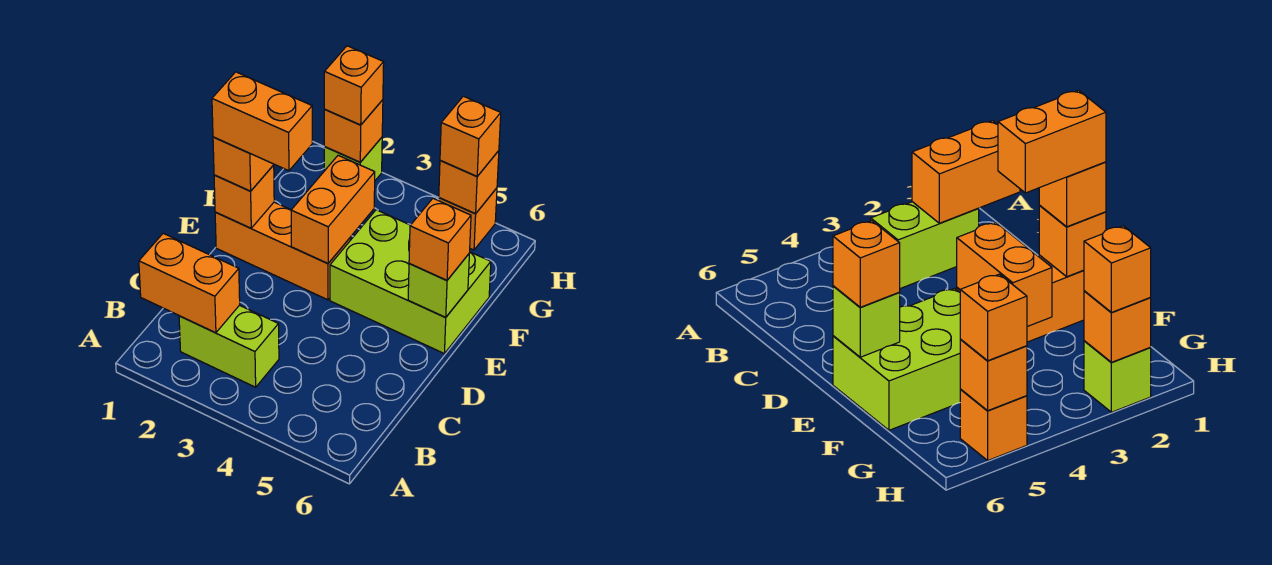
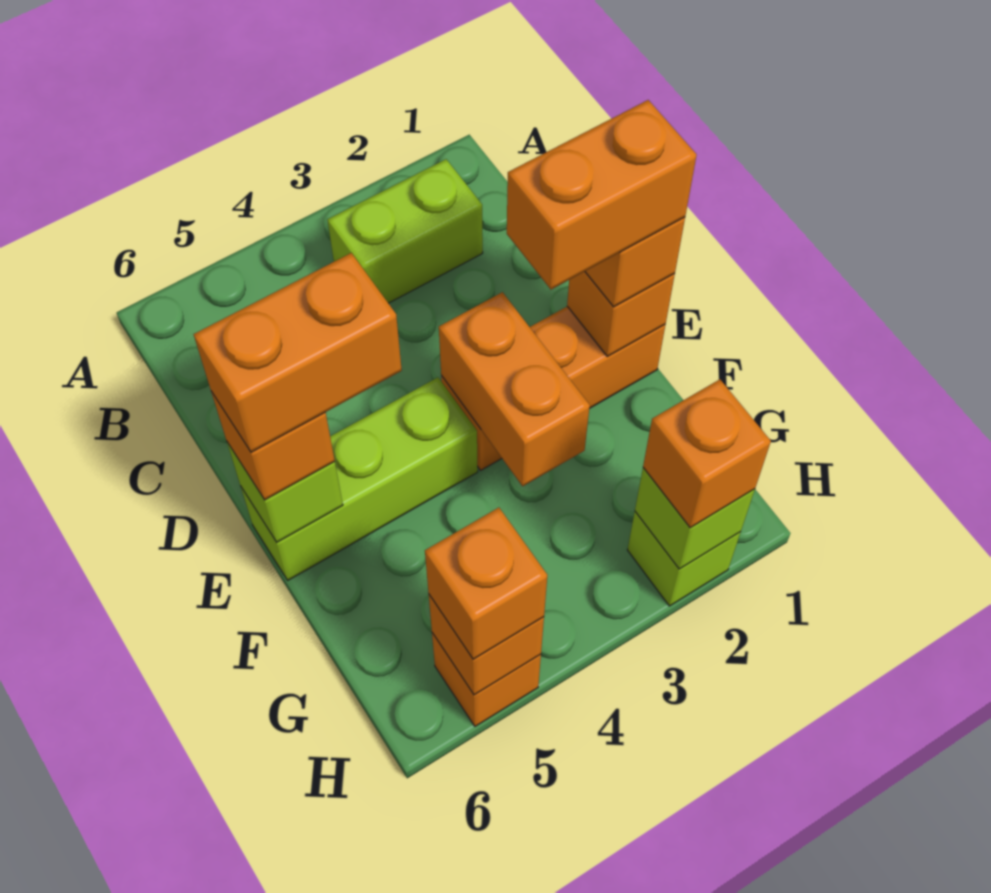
orange 1x2 brick [139,233,240,333] -> orange 1x2 brick moved to [193,253,402,452]
lime 2x3 brick [330,210,491,353] -> lime 1x3 brick [241,377,478,580]
orange 1x1 brick [324,100,383,162] -> lime 1x1 brick [635,468,755,569]

